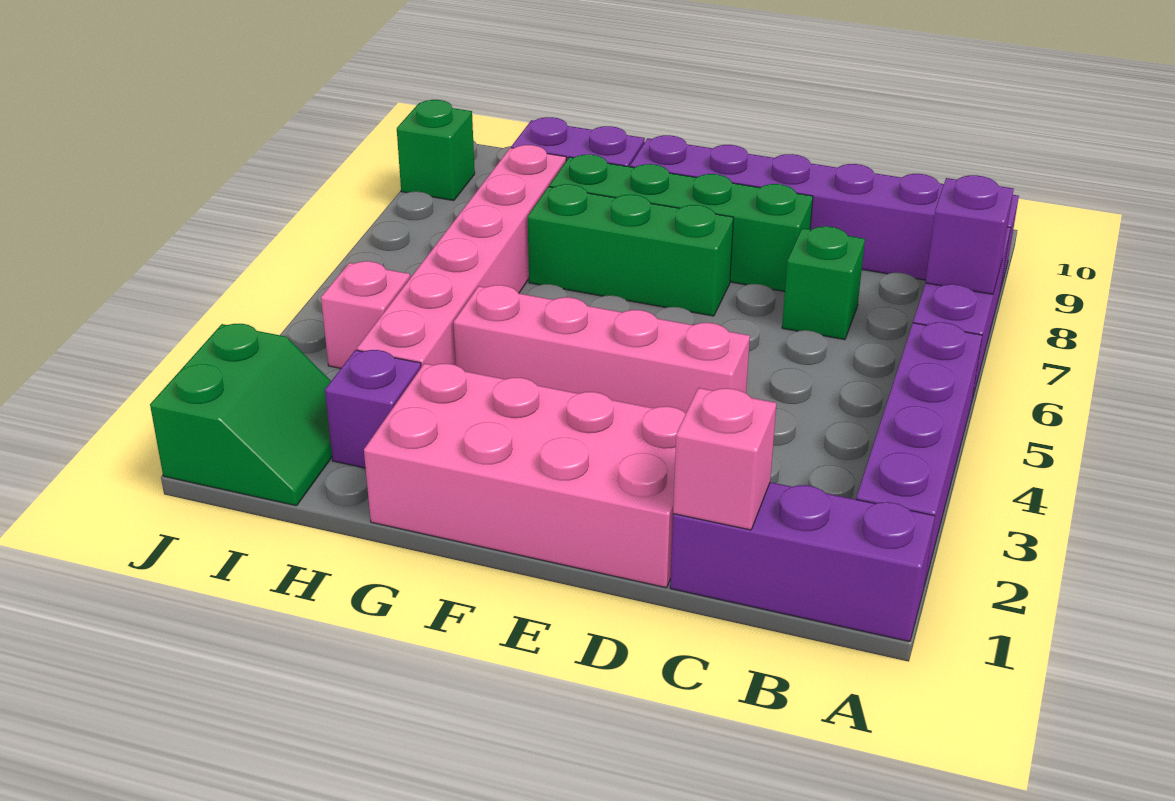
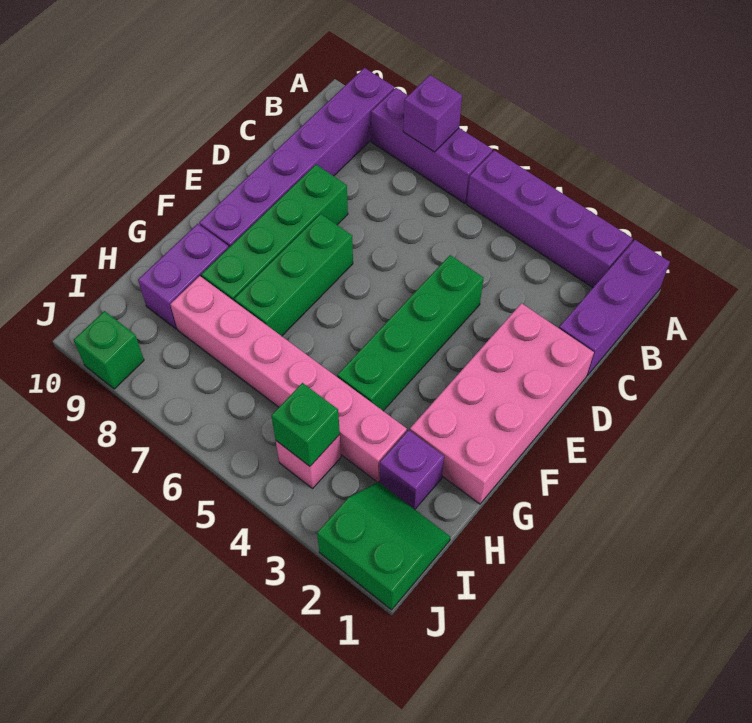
pink 1x1 brick [673,388,776,530] -> none
green 1x1 brick [782,226,865,340] -> green 1x1 brick moved to [272,383,340,466]
pink 1x4 brick [454,285,750,413] -> green 1x4 brick [337,255,484,411]

